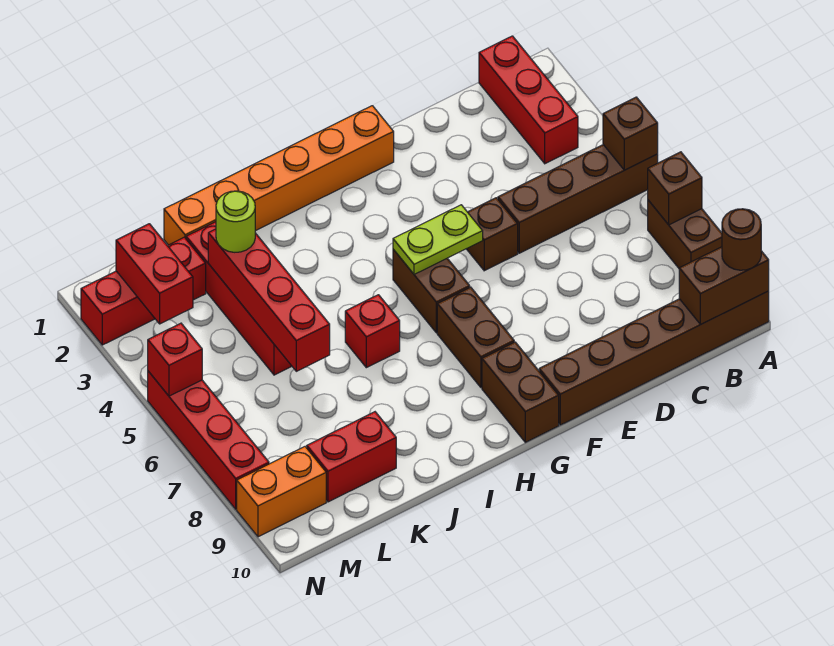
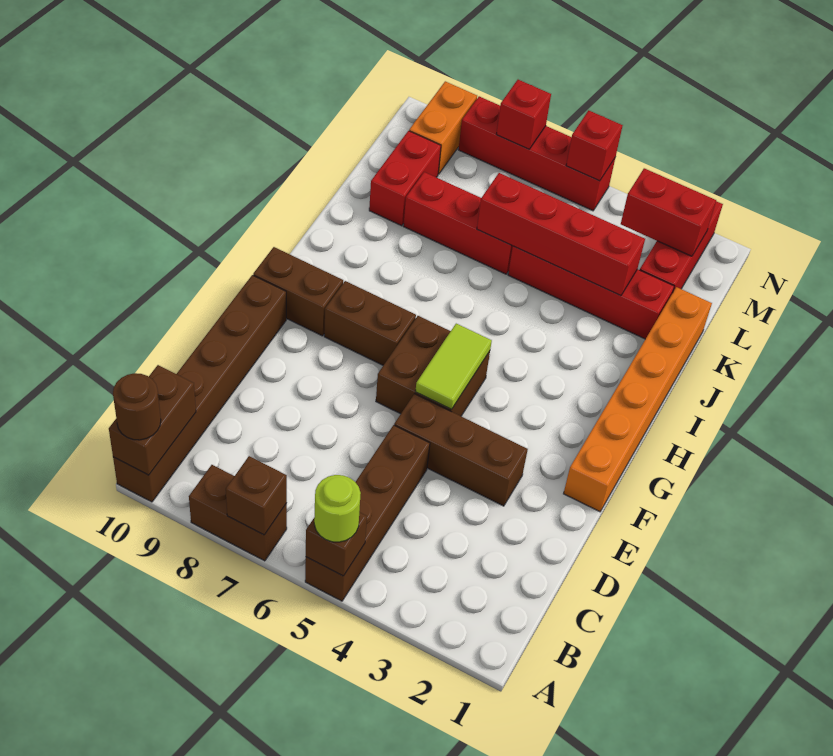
red 1x3 brick [479,36,578,164] -> red 1x3 brick moved to [403,172,513,274]
brown 1x1 brick [467,198,518,271] -> brown 1x3 brick [394,394,528,506]
lime 1x2 plate [393,205,483,274] -> lime 1x2 tile [415,324,492,409]
brown 1x2 brick [393,249,470,333] -> brown 2x2 brick [376,316,490,416]
red 1x1 brick [345,295,400,368] -> red 1x1 brick moved to [496,80,551,149]
lime 1x1 round brick [216,191,255,252] -> lime 1x1 round brick moved to [314,475,361,542]

